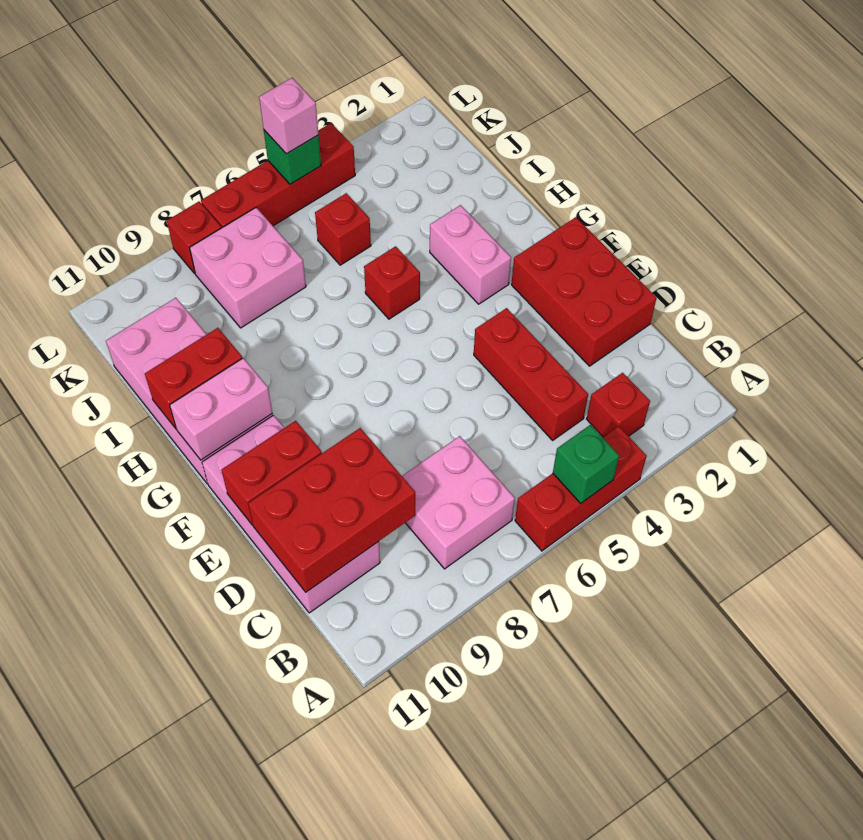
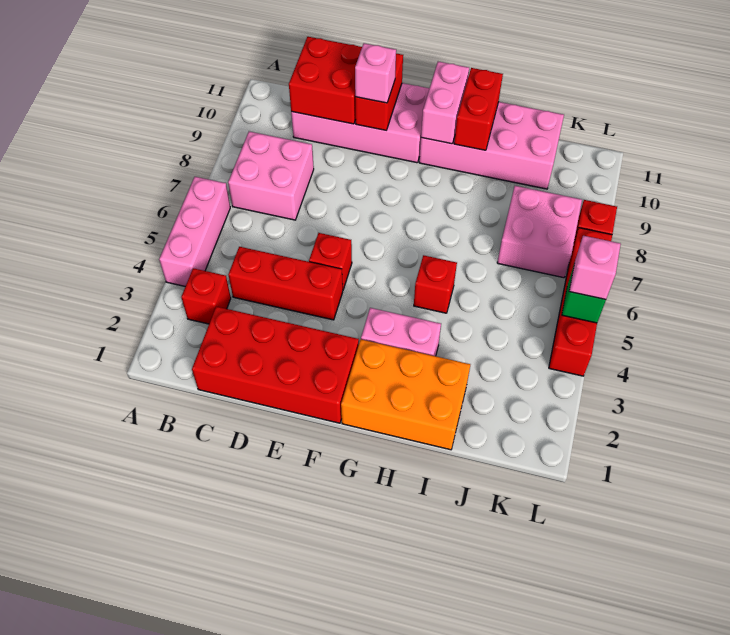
red 1x3 brick [515,426,647,551] -> pink 1x3 brick [159,177,230,287]
green 1x1 brick [553,425,619,504] -> none
red 2x3 brick [248,428,415,592] -> red 2x2 brick [289,37,362,124]
red 2x3 brick [511,217,657,366] -> red 2x4 brick [192,307,359,423]
none -> pink 1x1 brick [355,43,396,103]
none -> orange 2x3 brick [341,340,470,450]
red 1x1 brick [315,193,371,265] -> red 1x1 brick moved to [309,233,352,289]

